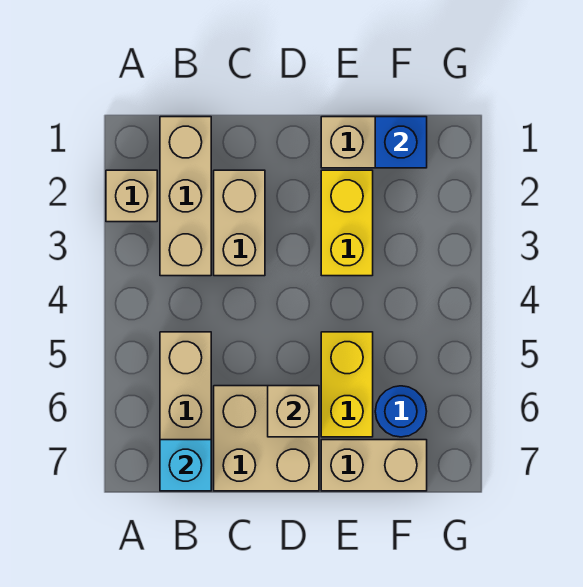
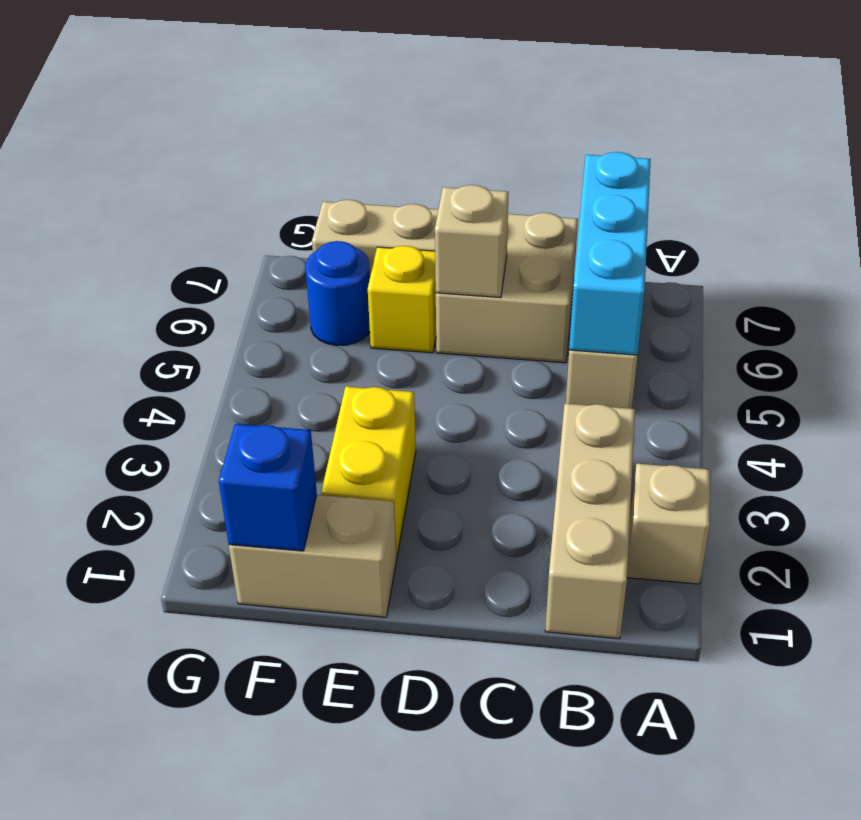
cyan 1x1 brick [160,440,211,491] -> cyan 1x3 brick [569,152,651,355]
tan 1x2 brick [214,170,265,276] -> none
yellow 1x2 brick [321,332,373,437] -> yellow 1x1 brick [368,246,436,353]

